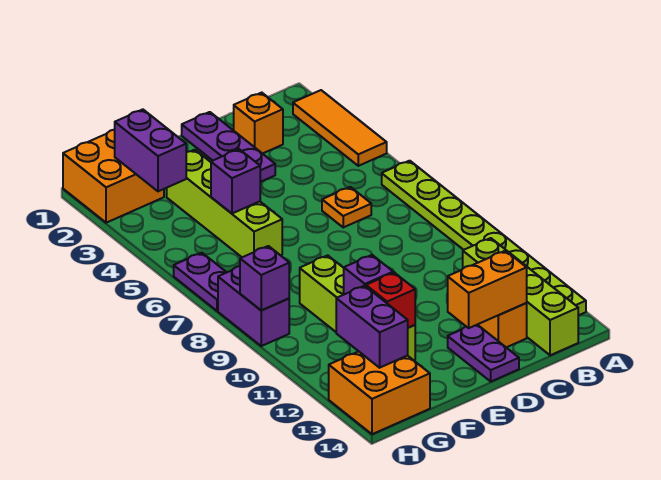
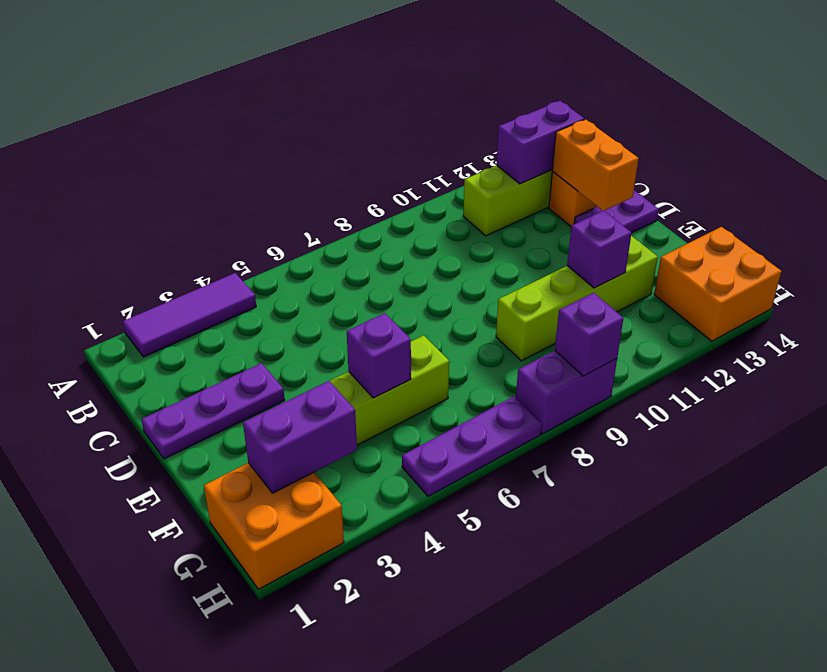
orange 1x3 tile [293,90,387,166] -> purple 1x3 tile [123,273,256,357]
lime 1x8 plate [382,161,586,316] -> none
orange 1x1 brick [233,93,283,154] -> none
orange 1x1 plate [322,187,371,227] -> none
red 1x1 brick [366,273,415,328] -> none
purple 1x2 brick [336,286,408,368] -> purple 1x2 brick moved to [496,101,584,184]
purple 1x2 plate [174,253,227,311] -> purple 1x3 plate [402,396,542,496]

